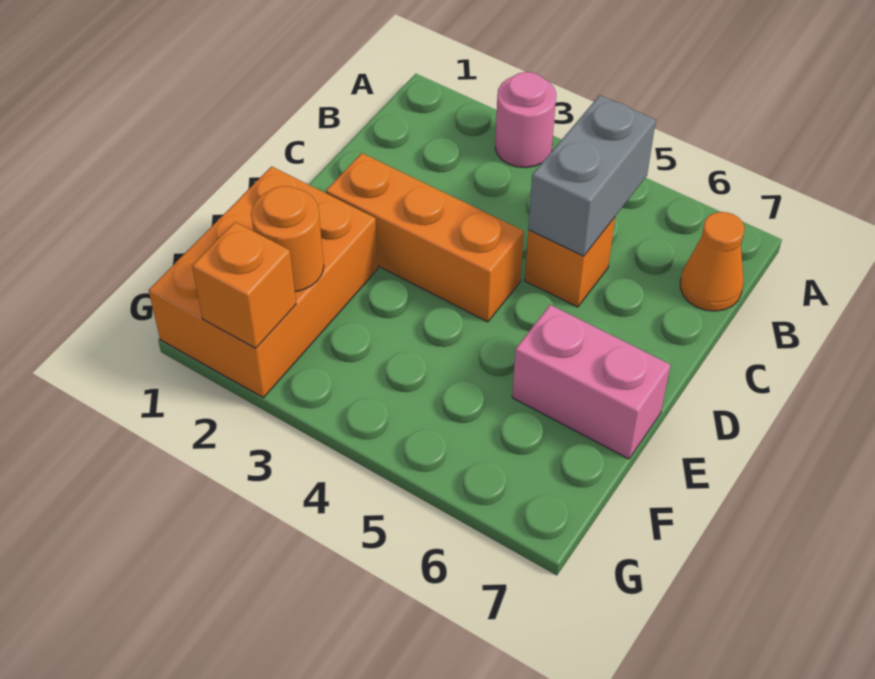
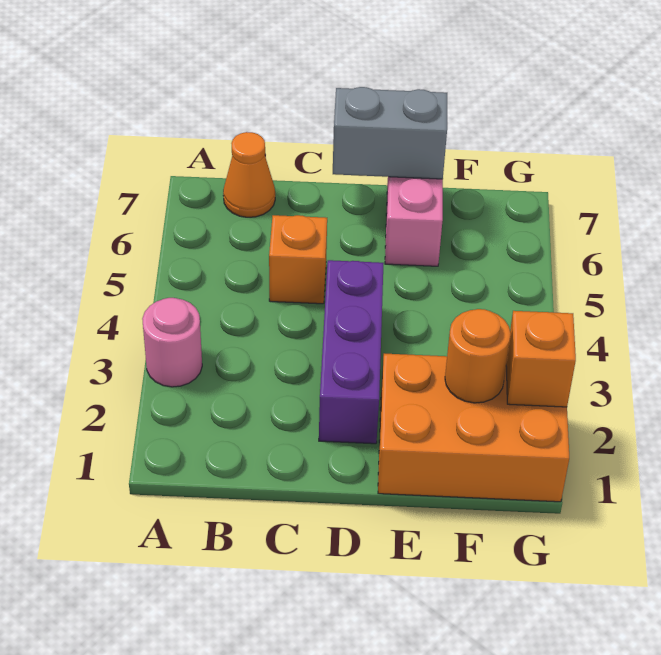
grey 1x2 brick [528,95,656,256] -> grey 1x2 brick moved to [333,87,447,179]
orange 1x3 brick [326,153,524,322] -> purple 1x3 brick [319,260,384,444]

